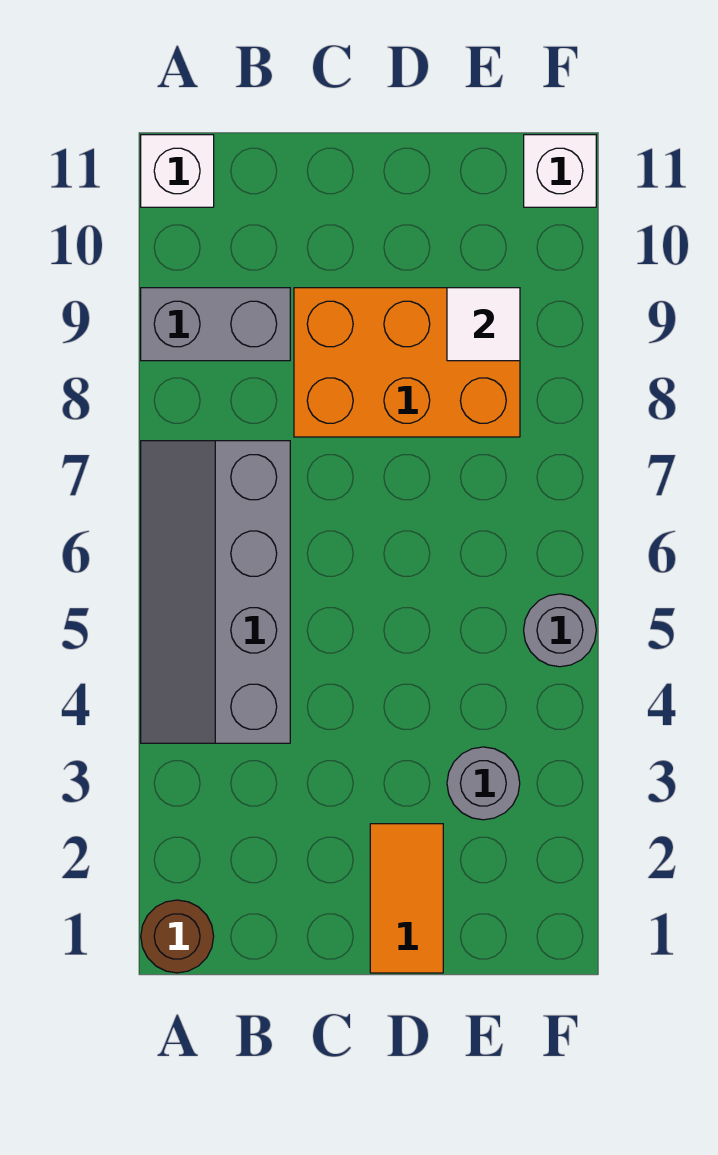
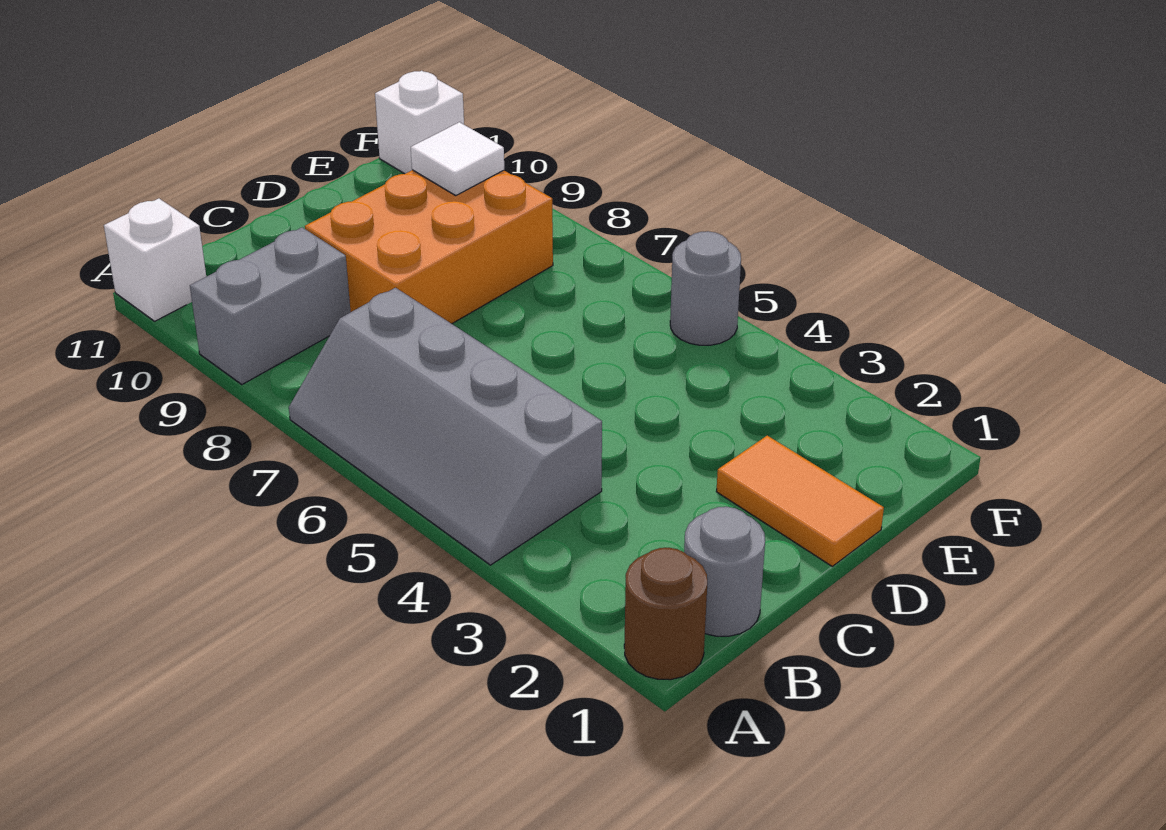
grey 1x1 round brick [447,747,520,820] -> grey 1x1 round brick moved to [684,507,765,636]

